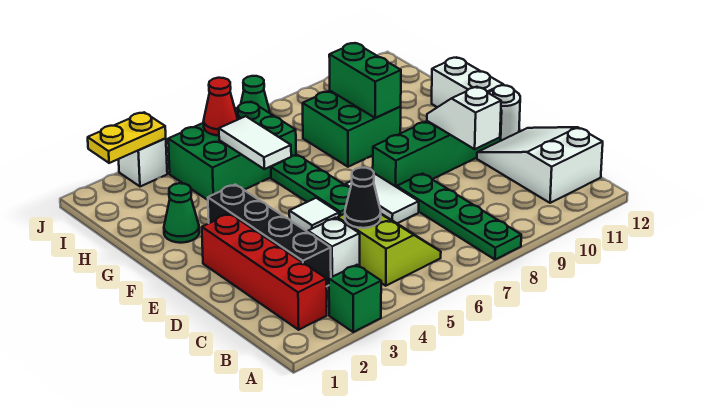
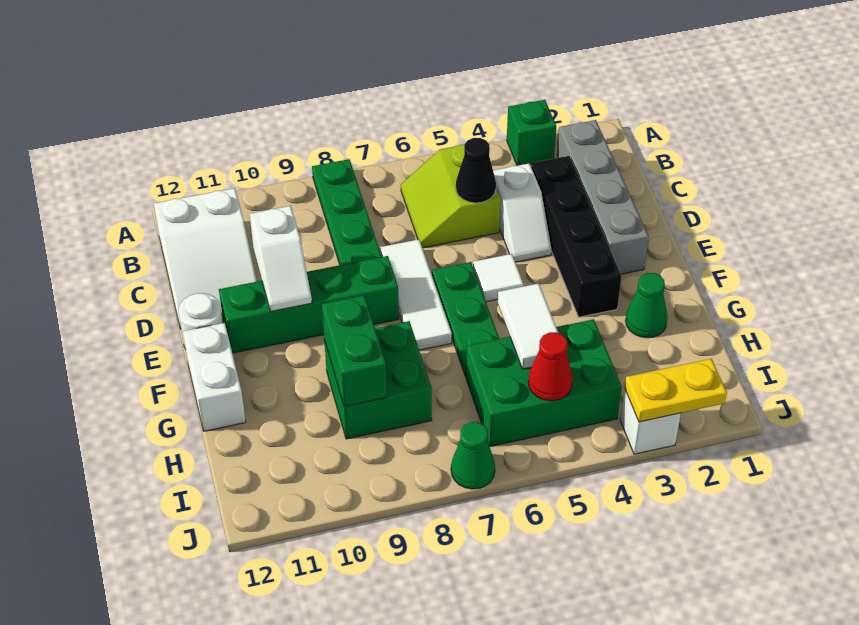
red 1x4 brick [202,214,327,330] -> grey 1x4 brick [557,120,649,274]
white 1x2 tile [345,173,419,223] -> white 1x3 tile [380,239,452,350]

